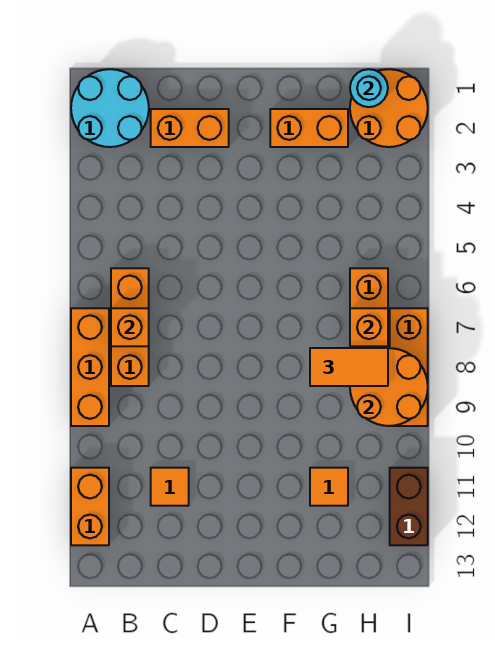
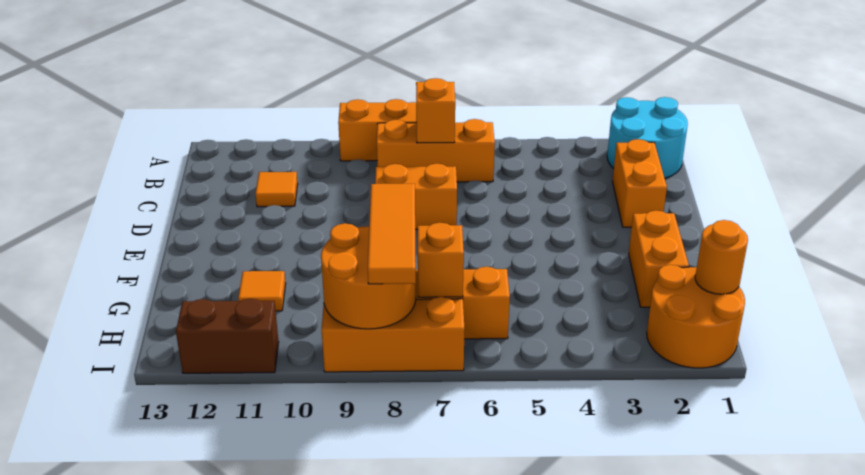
orange 1x2 brick [71,468,109,545] -> orange 1x2 brick moved to [375,164,457,229]
orange 1x2 tile [310,348,388,386] -> orange 1x3 tile [368,184,416,284]
cyan 1x1 round brick [350,69,388,107] -> orange 1x1 round brick [695,220,748,294]

